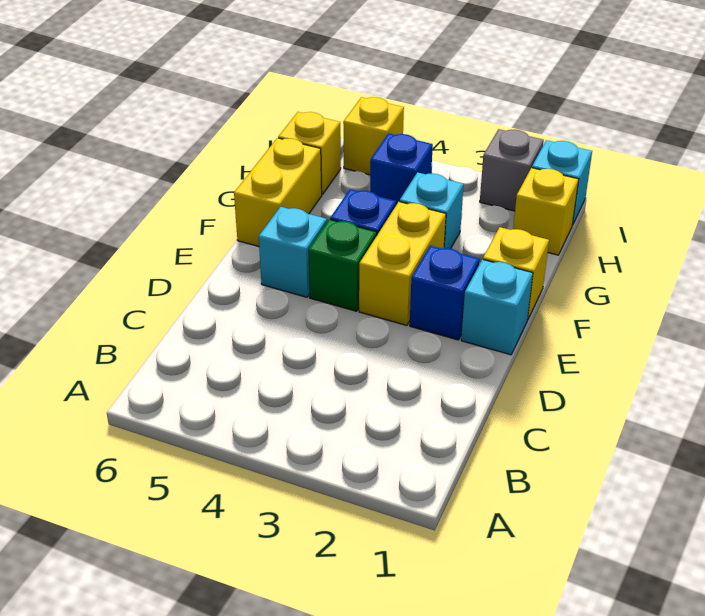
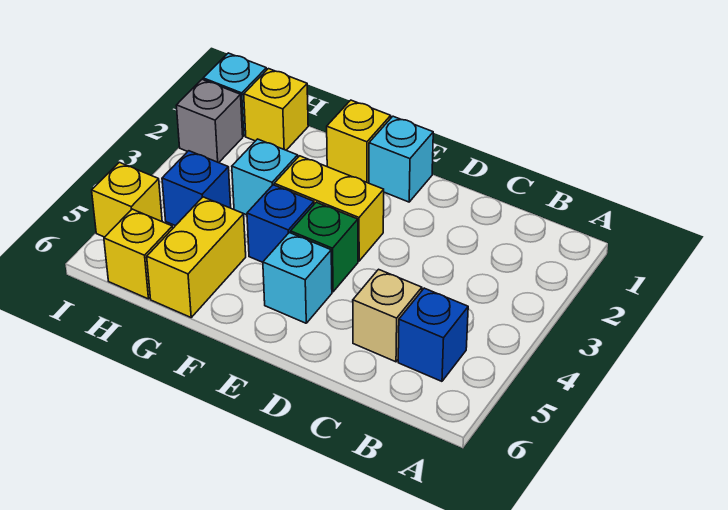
none -> tan 1x1 brick [353,269,422,362]
blue 1x1 brick [410,246,480,340] -> blue 1x1 brick moved to [398,288,468,381]
yellow 1x2 brick [234,138,322,246] -> yellow 1x2 brick turned to [147,197,246,317]

